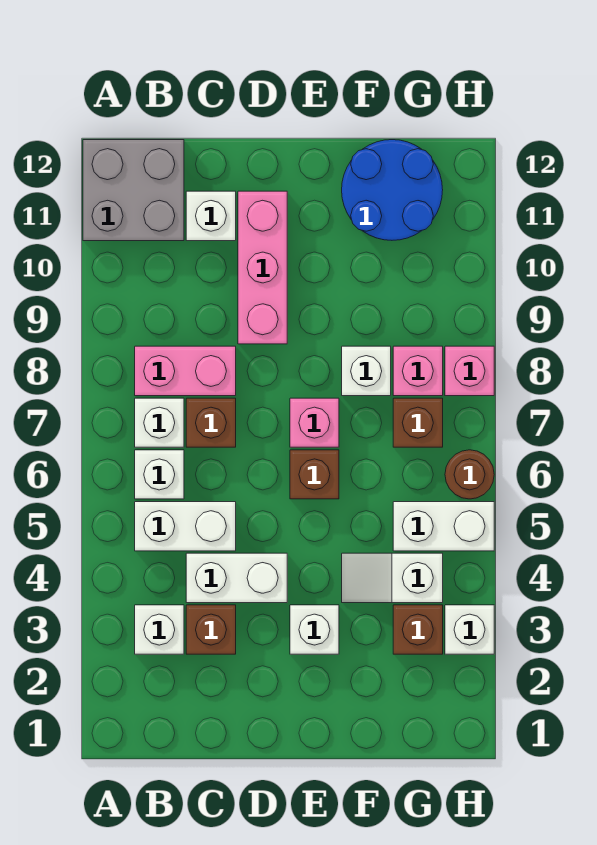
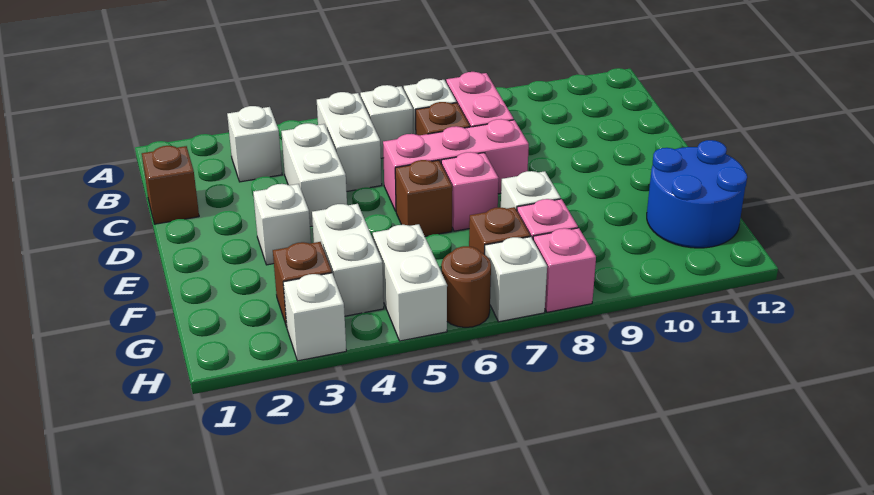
grey 2x2 brick [83,140,184,241] -> none
brown 1x1 brick [186,605,236,654] -> brown 1x1 brick moved to [142,146,199,224]
white 1x1 brick [186,191,236,241] -> white 1x1 brick moved to [485,237,547,322]
pink 1x3 brick [238,191,287,344] -> pink 1x3 brick moved to [383,119,529,211]
white 1x2 slope [342,553,443,603] -> white 1x2 brick [312,204,384,316]

